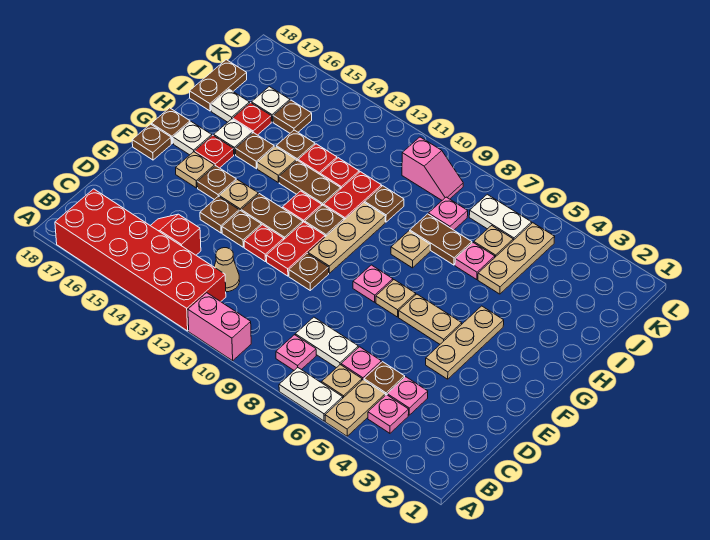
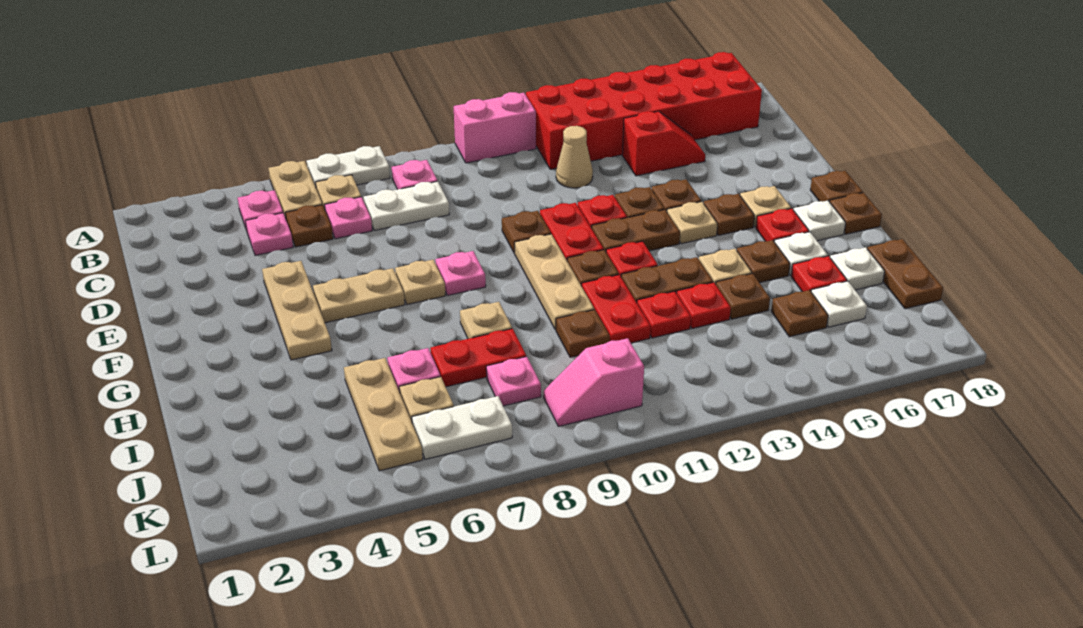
brown 1x2 plate [410,214,472,265] -> red 1x2 plate [430,329,526,387]

